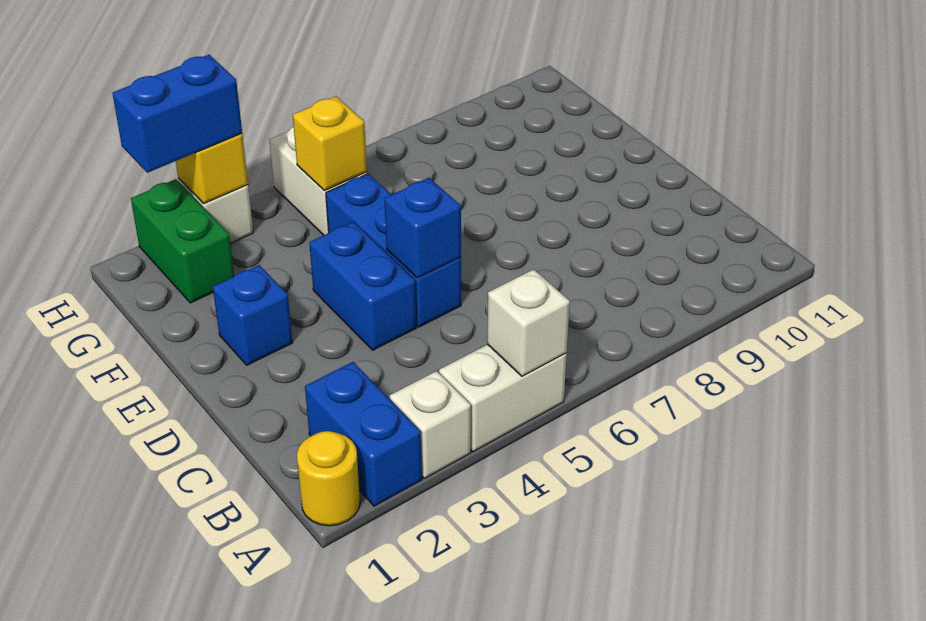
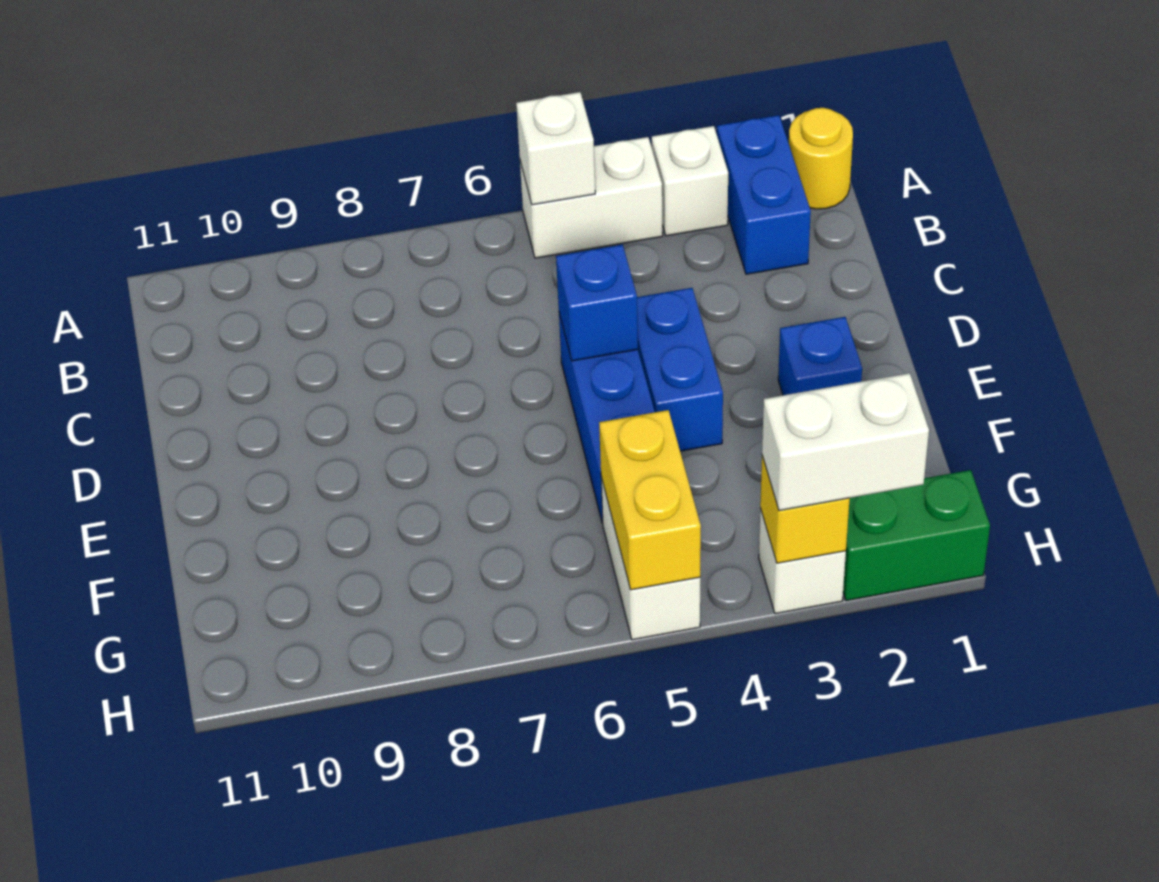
green 1x2 brick [131,179,234,303] -> green 1x2 brick turned to [843,470,990,601]
yellow 1x1 brick [293,96,367,191] -> yellow 1x2 brick [599,410,701,590]
blue 1x2 brick [113,55,242,173] -> white 1x2 brick [762,373,929,511]

